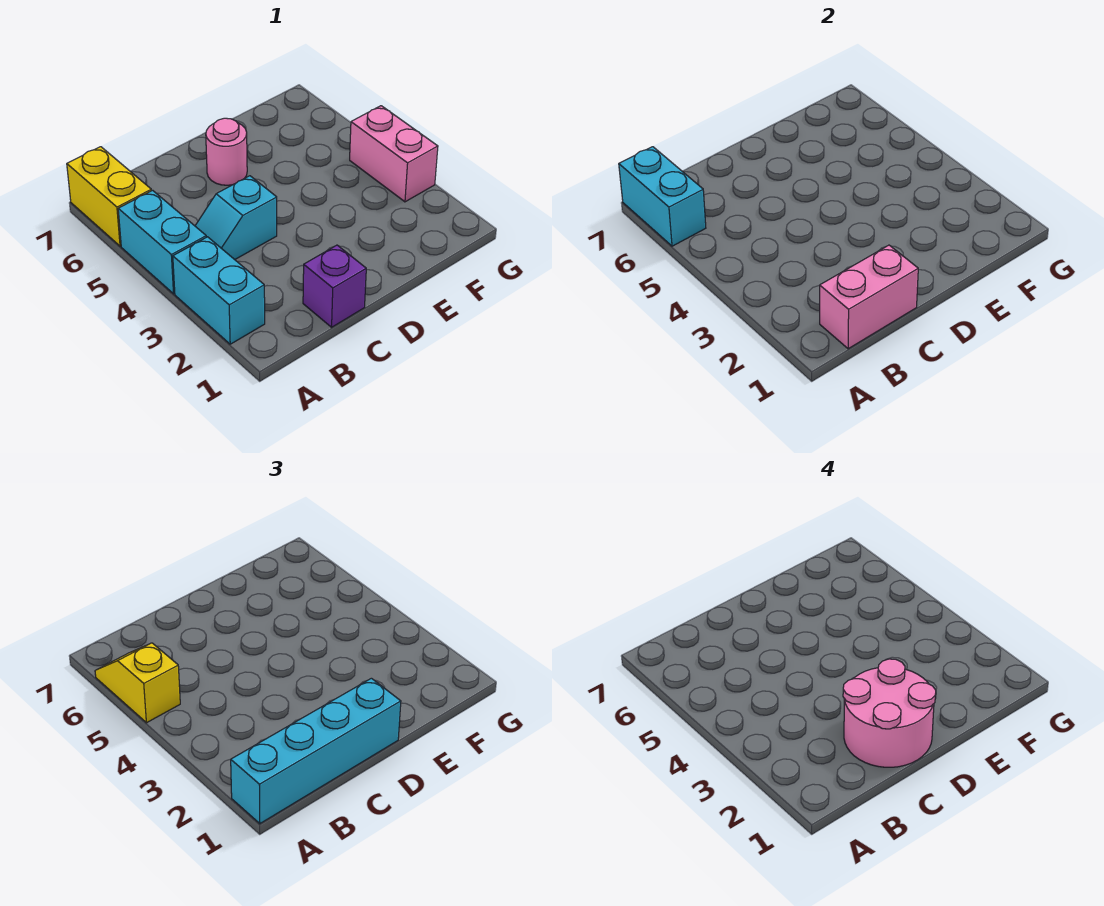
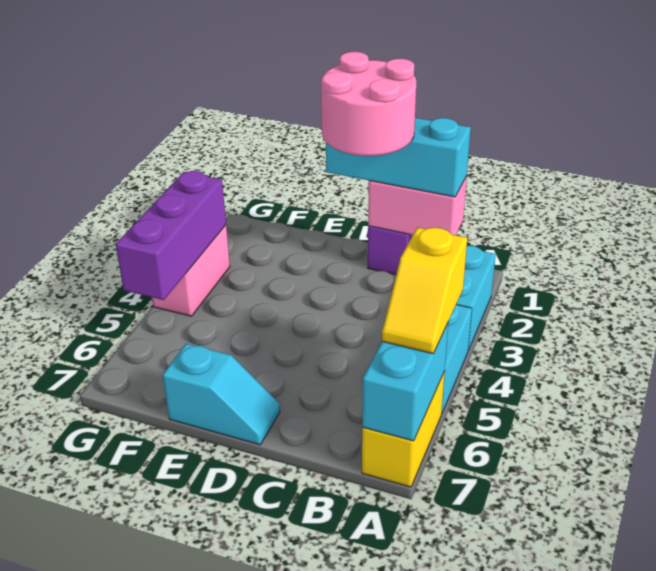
cyan 1x4 brick [231,678,401,824] -> cyan 1x3 brick [326,118,471,197]
cyan 1x2 slope [195,176,277,260] -> cyan 1x2 slope moved to [163,344,280,445]
pink 1x1 round brick [206,118,247,185] -> none
none -> purple 1x3 brick [116,171,226,300]

